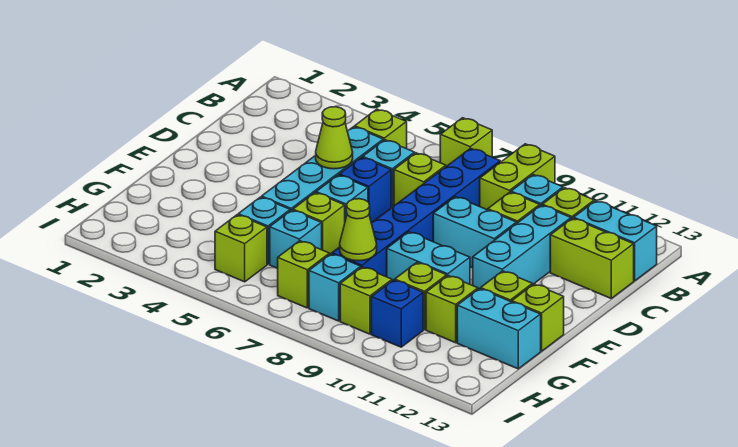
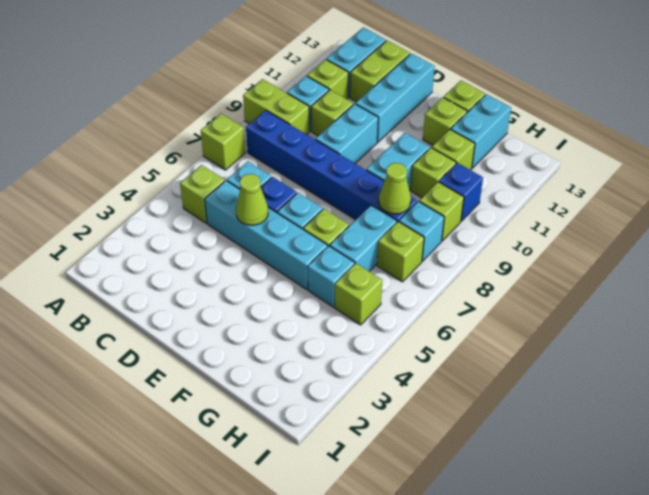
lime 1x1 brick [394,153,446,206] -> none
cyan 1x3 brick [473,205,571,289] -> cyan 1x3 brick turned to [356,53,435,142]
cyan 1x1 brick [270,210,322,268] -> cyan 1x2 brick [330,205,397,271]

